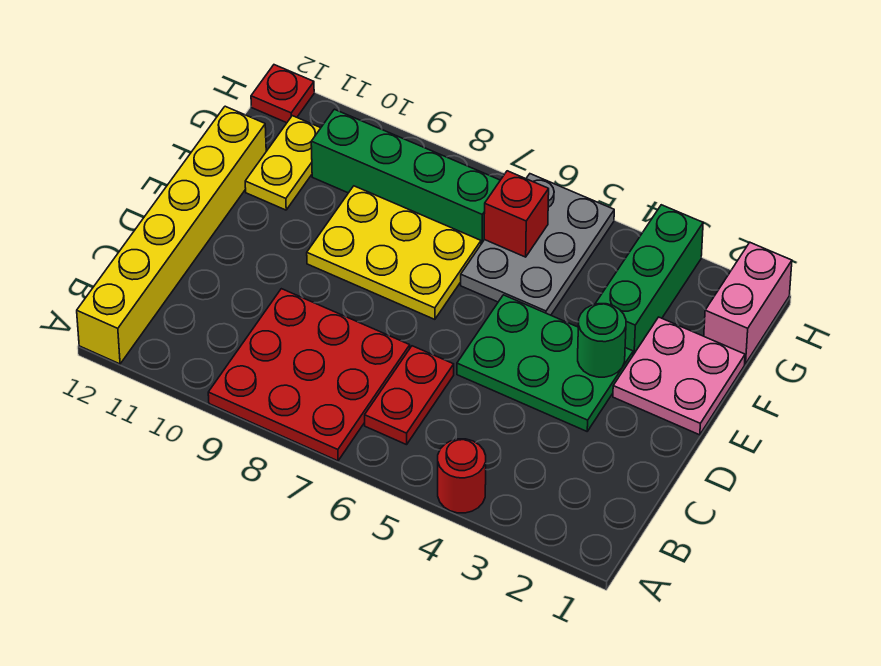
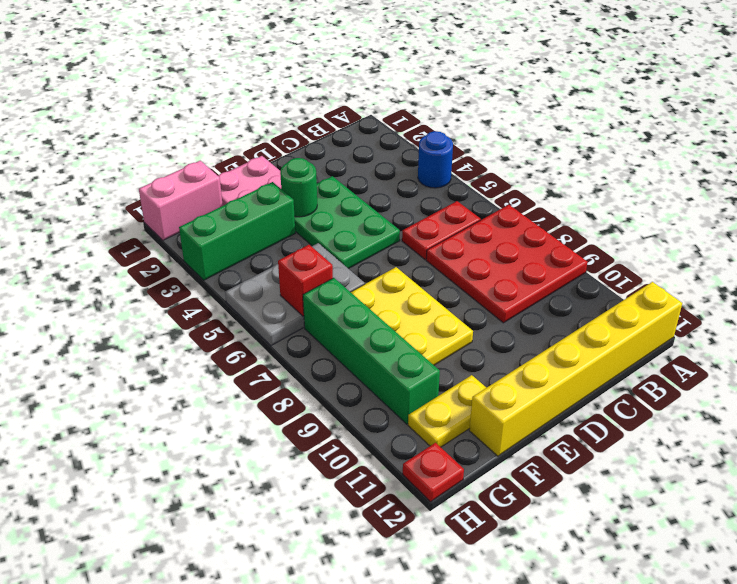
red 1x1 round brick [438,439,486,513] -> blue 1x1 round brick [418,131,453,188]

